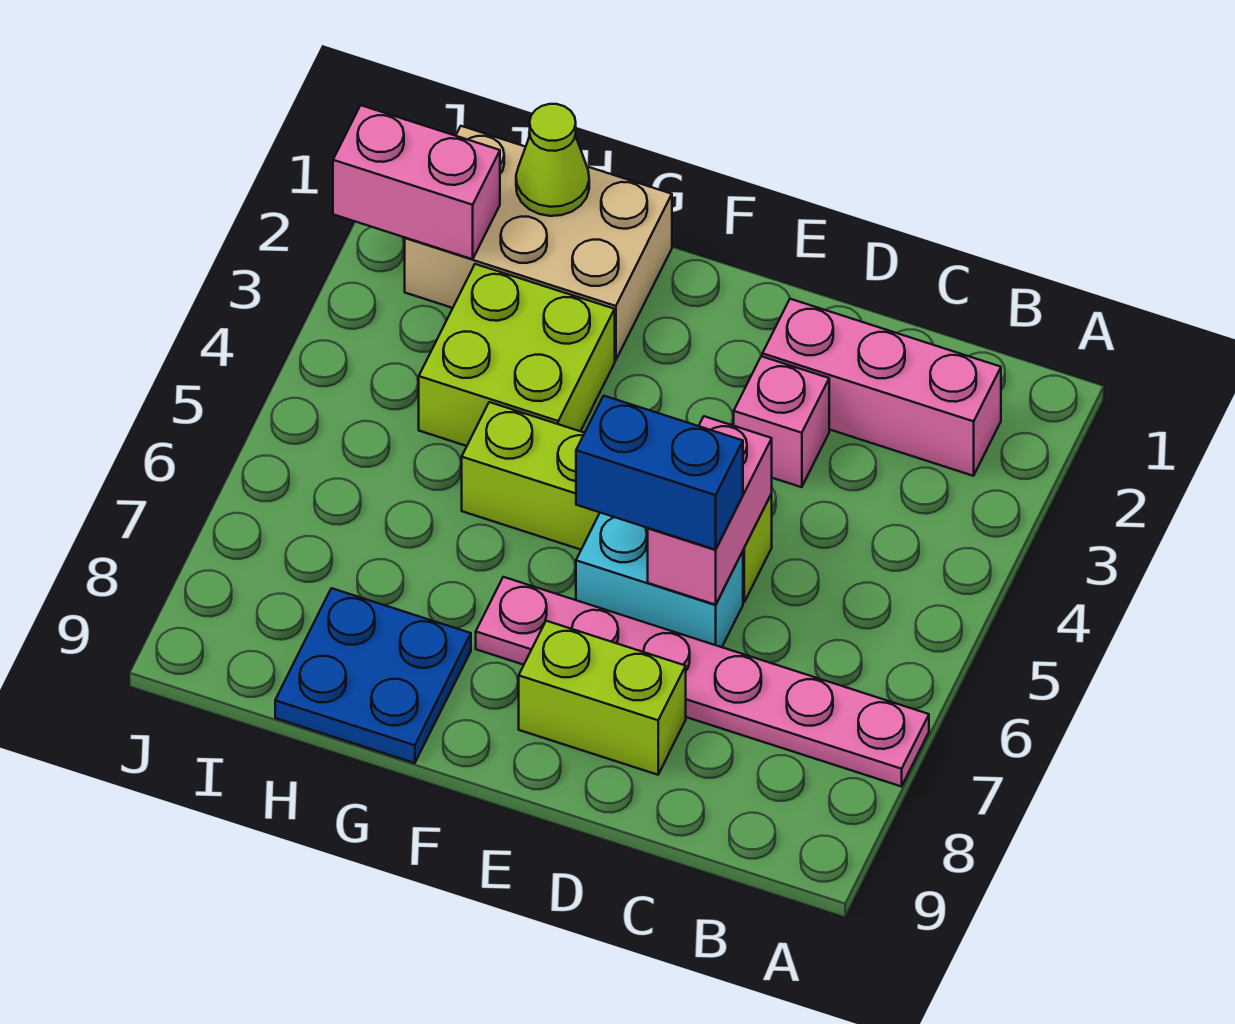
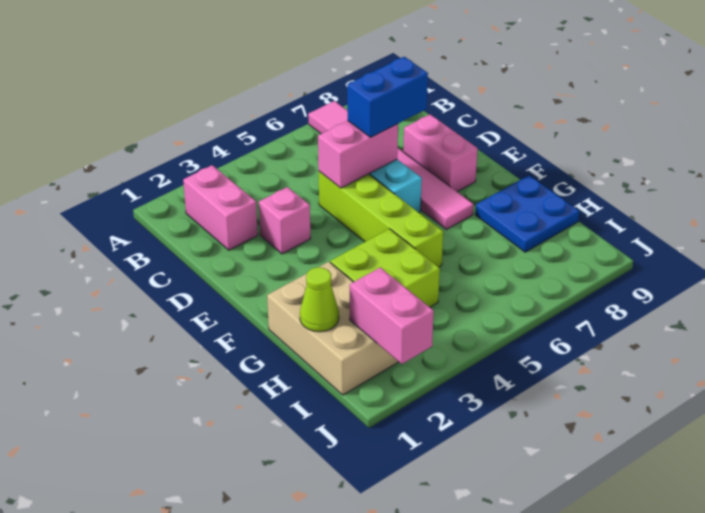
pink 1x6 plate [476,577,929,787] -> pink 1x6 tile [308,101,474,229]
pink 1x3 brick [762,299,1001,476] -> pink 1x2 brick [183,165,258,250]
blue 1x2 brick [576,396,743,550] -> blue 1x2 brick turned to [347,57,428,137]
lime 1x2 brick [519,621,686,775] -> pink 1x2 brick [403,114,477,192]

